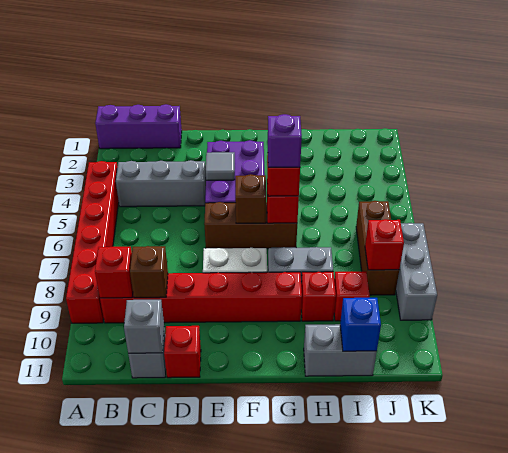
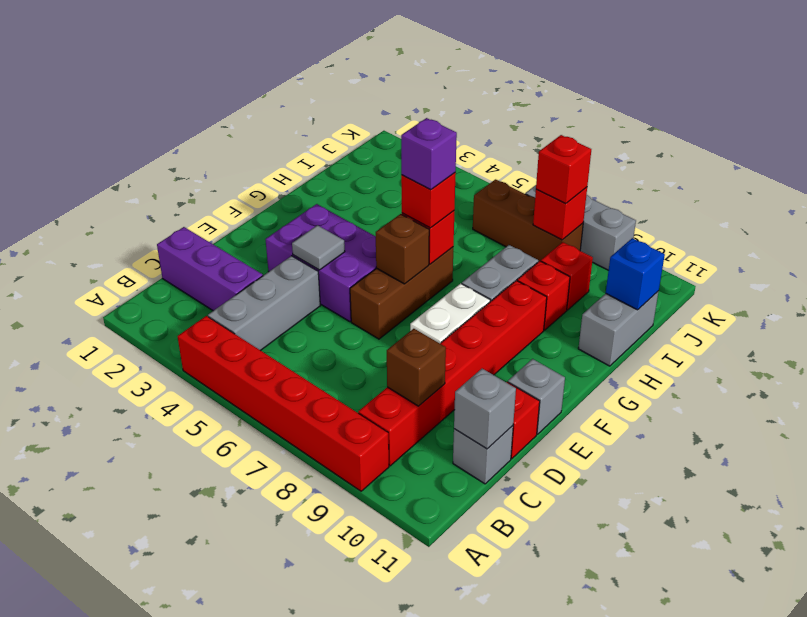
purple 1x3 brick [95,104,182,149] -> purple 1x3 brick turned to [157,227,263,311]
red 1x1 brick [95,246,133,298] -> red 1x1 brick moved to [536,135,591,204]
none -> grey 1x1 brick [508,359,565,434]

